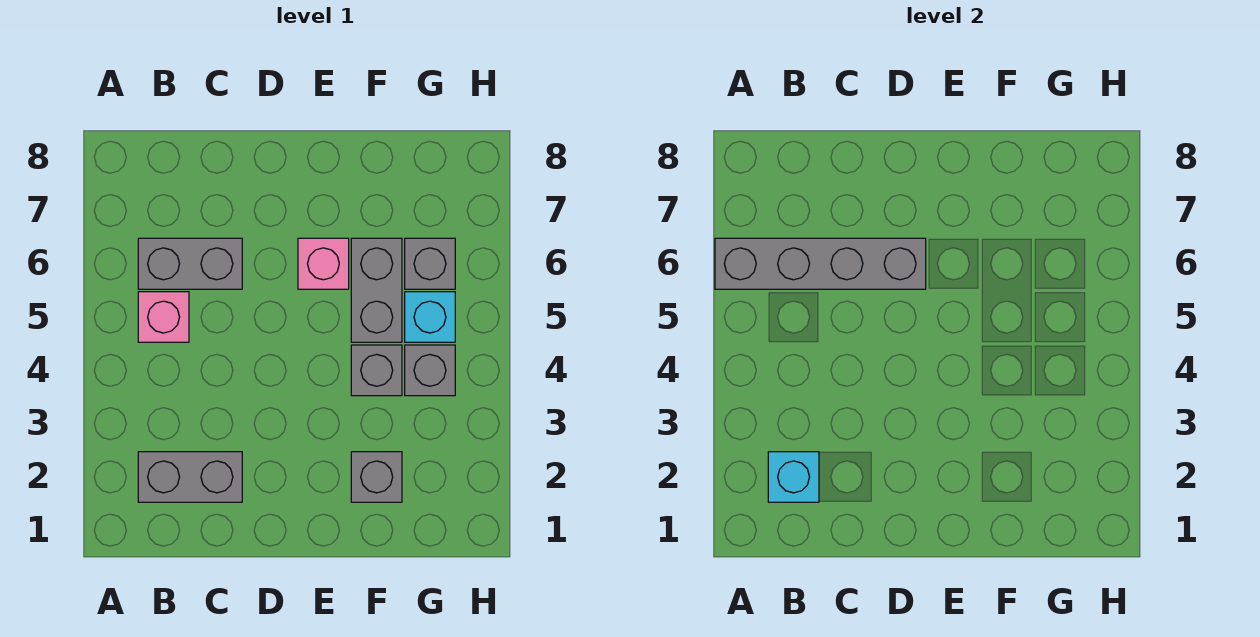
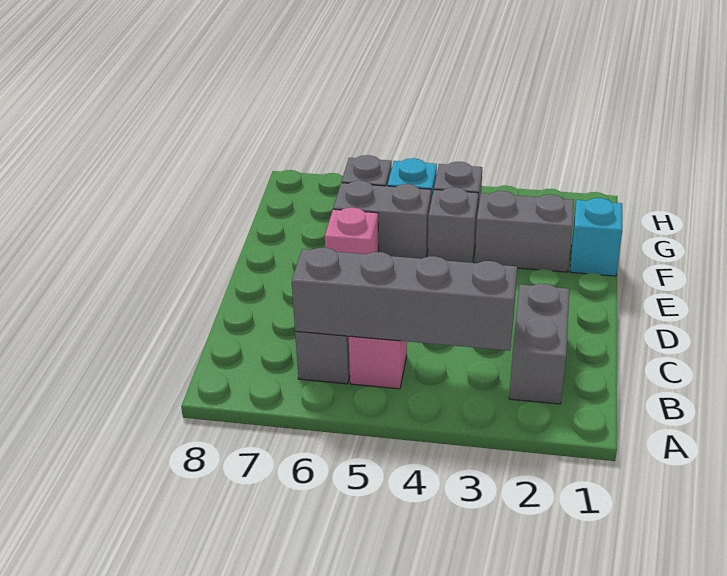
grey 1x4 brick [715,238,926,289] -> grey 1x4 brick turned to [292,248,517,351]
cyan 1x1 brick [768,452,819,502] -> cyan 1x1 brick moved to [570,198,622,276]
grey 1x1 brick [351,452,402,502] -> grey 1x2 brick [475,191,574,272]

